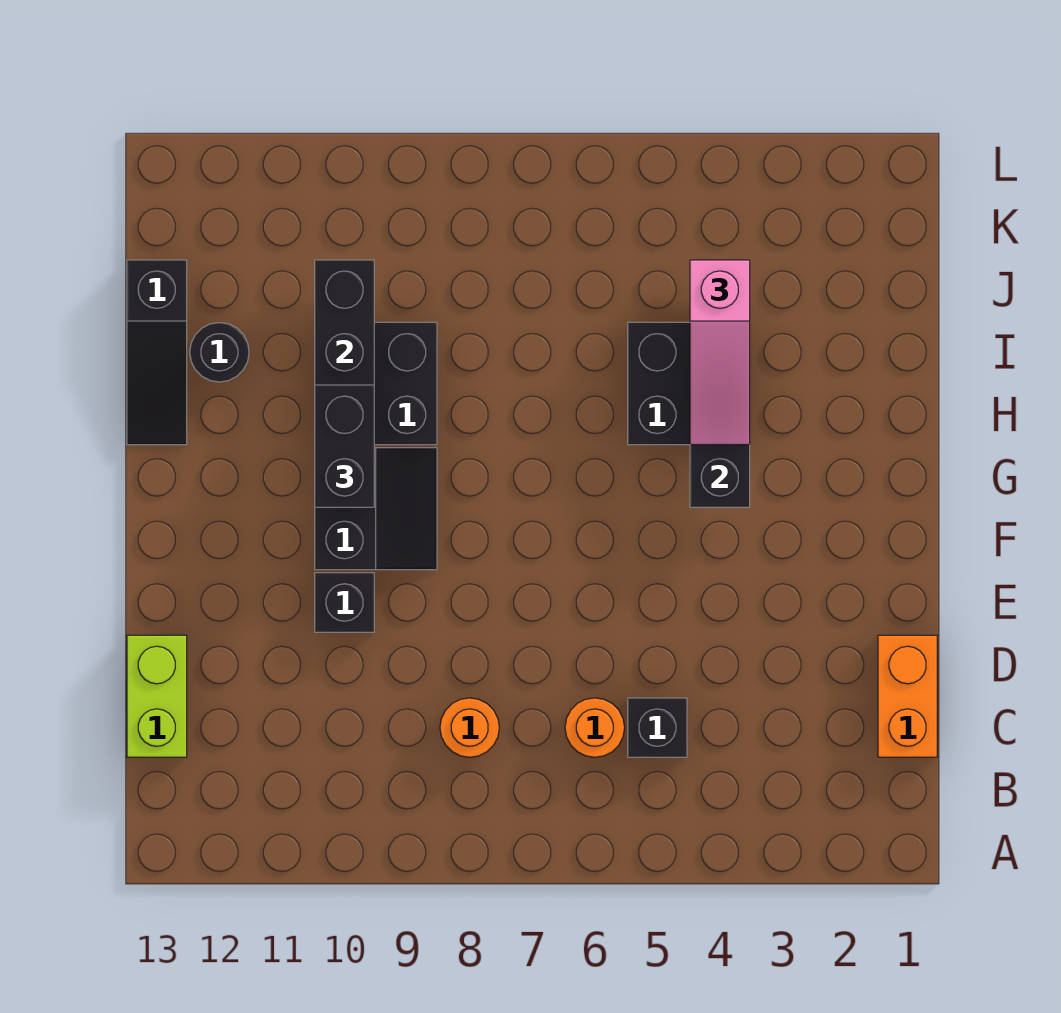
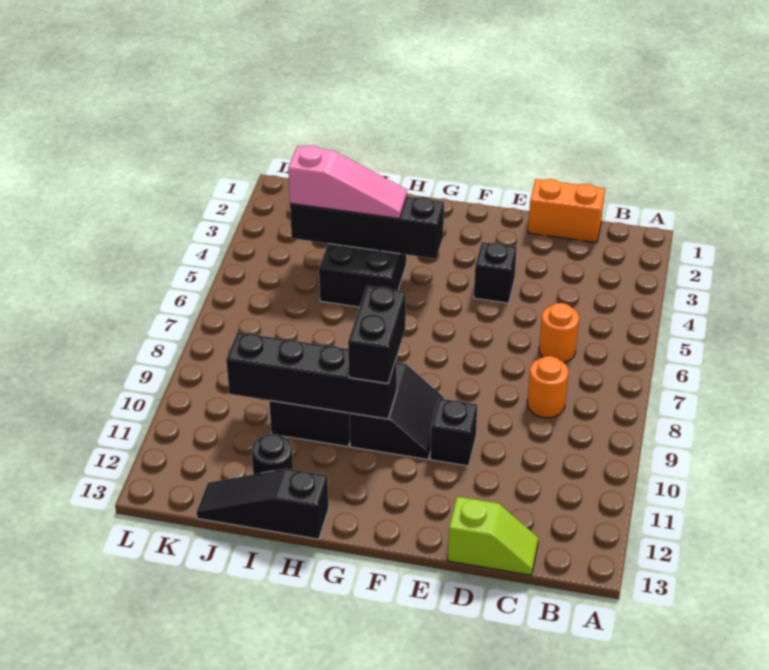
black 1x1 brick [628,698,687,757] -> black 1x1 brick moved to [474,242,517,303]
lime 1x2 brick [127,635,187,757] -> lime 1x2 slope [448,497,538,575]
black 2x2 slope [315,448,437,570] -> black 2x2 slope turned to [350,363,444,459]
black 1x2 brick [315,385,374,507] -> black 1x2 brick turned to [348,286,406,383]
black 1x3 slope [127,260,187,445] -> black 1x3 slope turned to [196,469,329,539]

